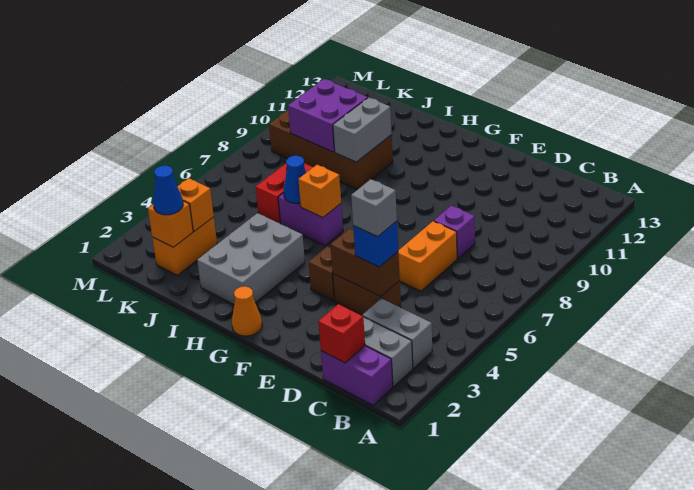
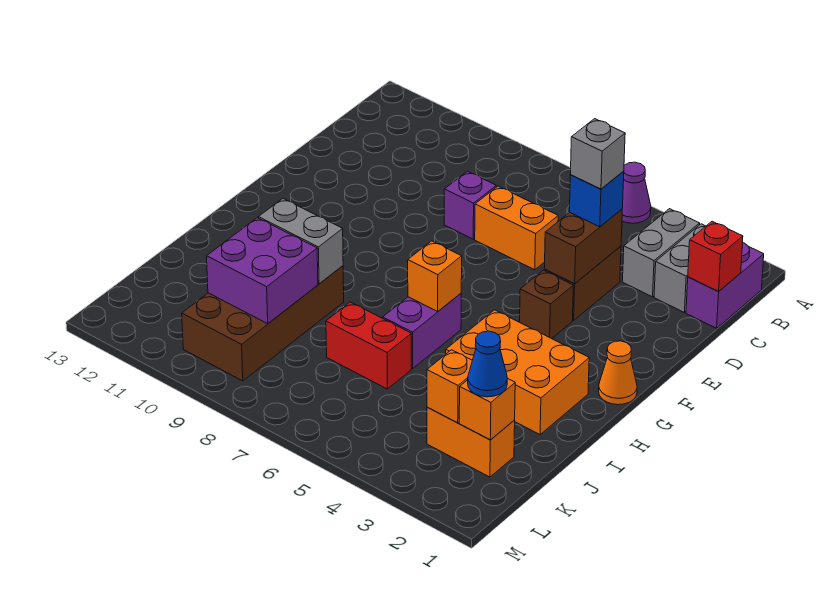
none -> purple 1x1 cone [622,162,651,223]
grey 2x3 brick [197,213,305,304] -> orange 2x3 brick [446,310,589,434]
blue 1x1 cone [284,156,306,203] -> none

